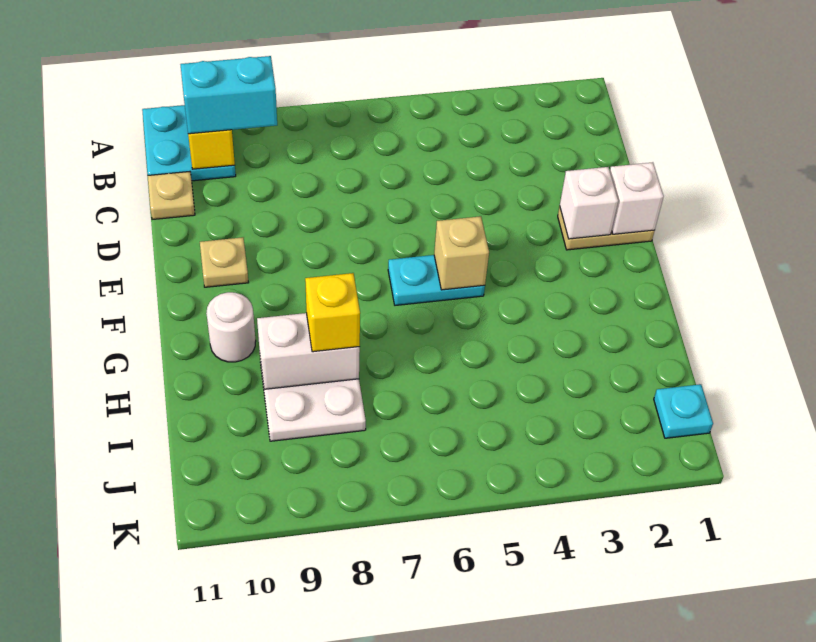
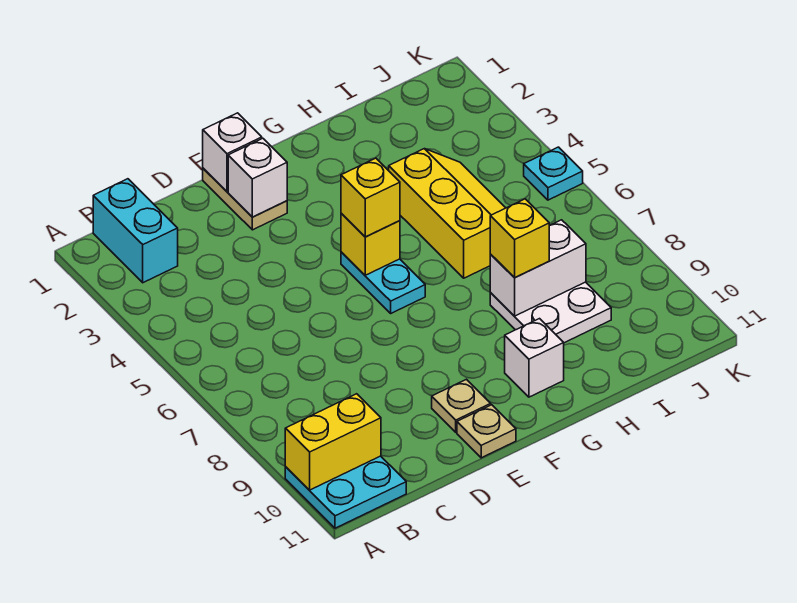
cyan 1x2 brick [180,56,277,134] -> cyan 1x2 brick moved to [93,179,178,283]
tan 1x1 plate [148,172,195,220] -> tan 1x1 plate moved to [457,405,516,458]
tan 1x1 brick [434,216,489,290] -> yellow 1x1 brick [341,214,400,275]
none -> yellow 1x1 brick [341,158,400,237]
white 1x1 round brick [206,292,256,362] -> white 1x1 brick [505,319,564,397]
none -> yellow 2x3 slope [389,149,505,278]
white 1x2 brick [257,313,360,389] -> white 1x2 brick turned to [490,220,586,316]
cyan 1x1 plate [654,384,713,438] -> cyan 1x1 plate moved to [524,147,583,200]

